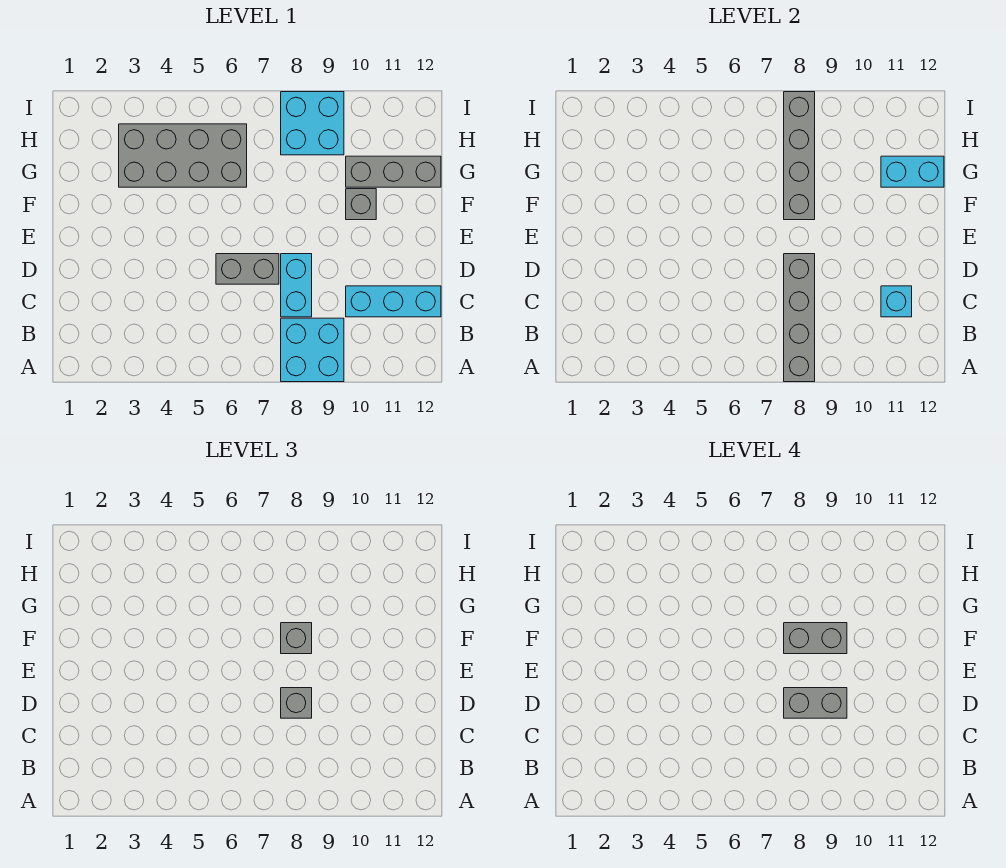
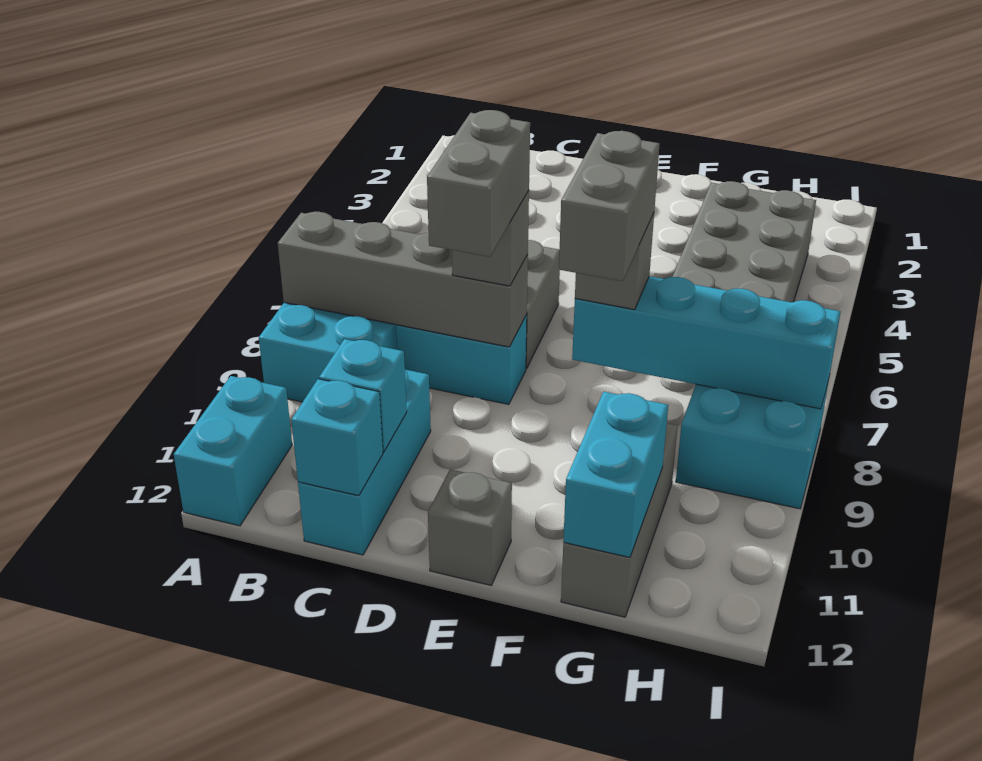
none -> cyan 1x2 brick [174,376,292,526]
none -> cyan 1x1 brick [291,379,383,496]
grey 1x4 brick [784,92,815,220] -> cyan 1x4 brick [572,276,841,409]
grey 1x1 brick [346,189,376,220] -> grey 1x1 brick moved to [428,469,512,585]

